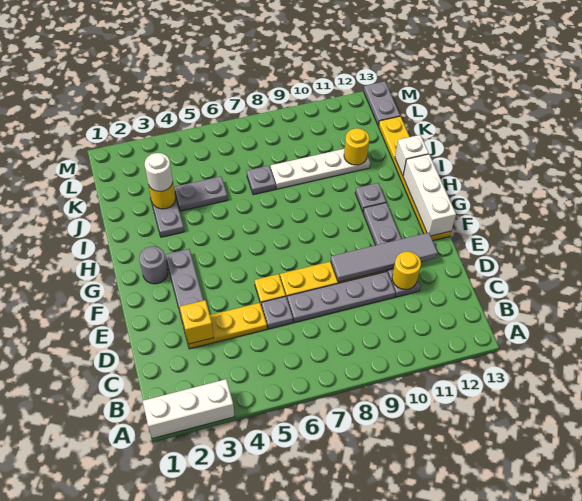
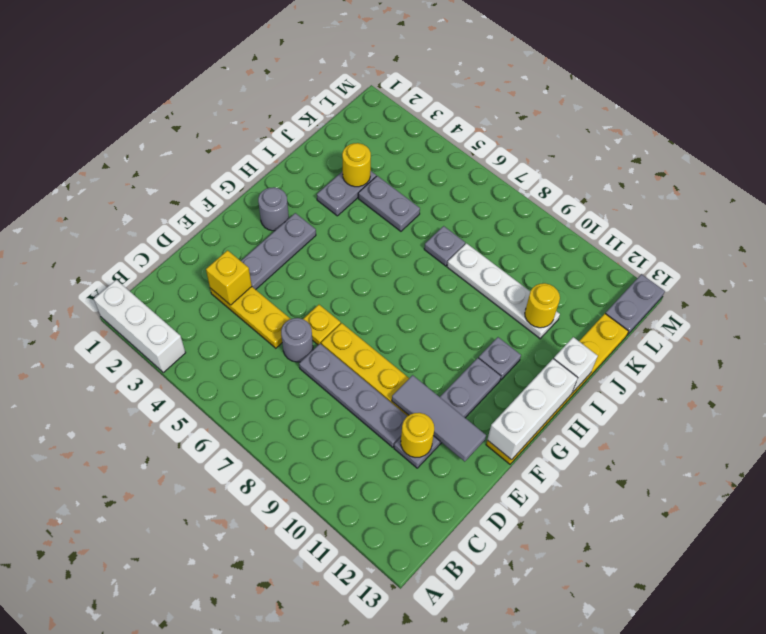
grey 1x1 plate [261,296,293,329] -> grey 1x1 round brick [281,318,313,362]
grey 1x4 tile [331,233,438,282] -> grey 1x3 tile [392,375,486,462]
white 1x1 round brick [145,153,173,191] -> none

